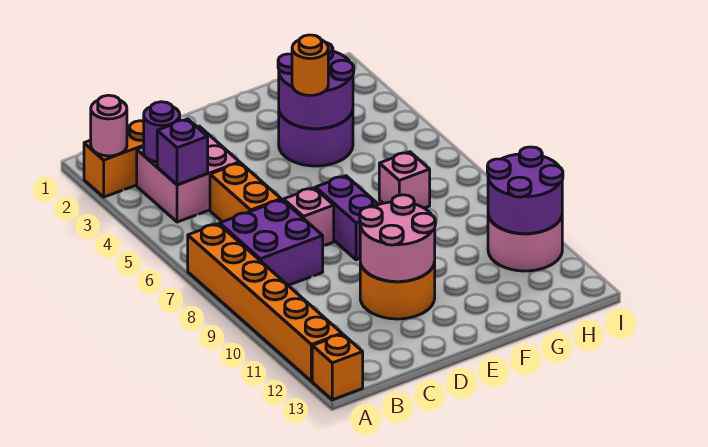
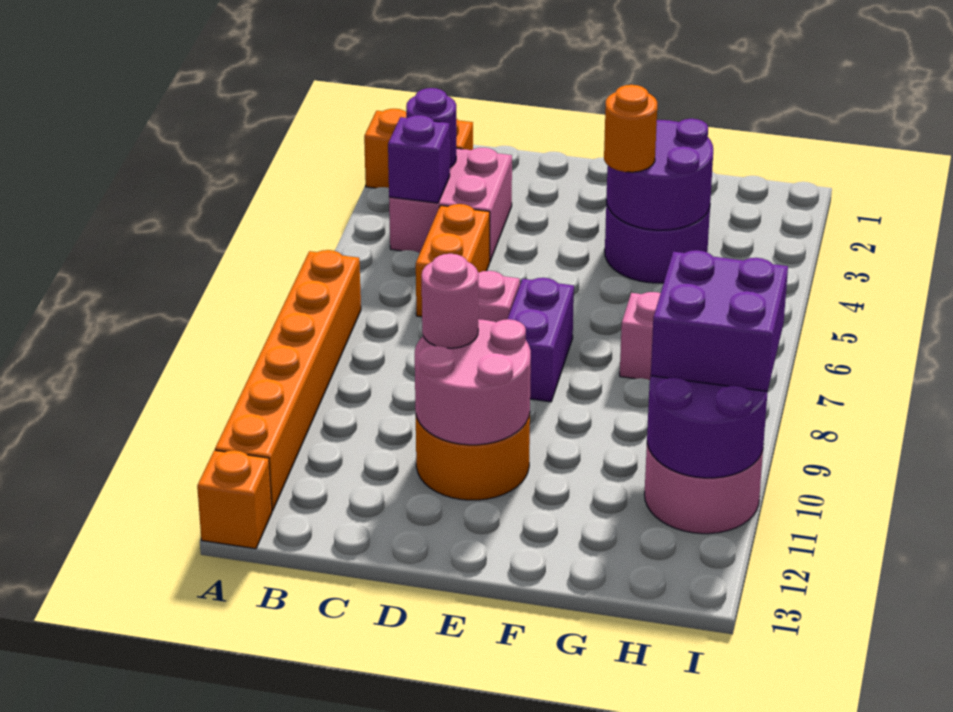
pink 1x1 round brick [91,95,127,156] -> pink 1x1 round brick moved to [422,254,478,348]
purple 2x2 brick [220,200,323,285] -> purple 2x2 brick moved to [651,250,788,391]

